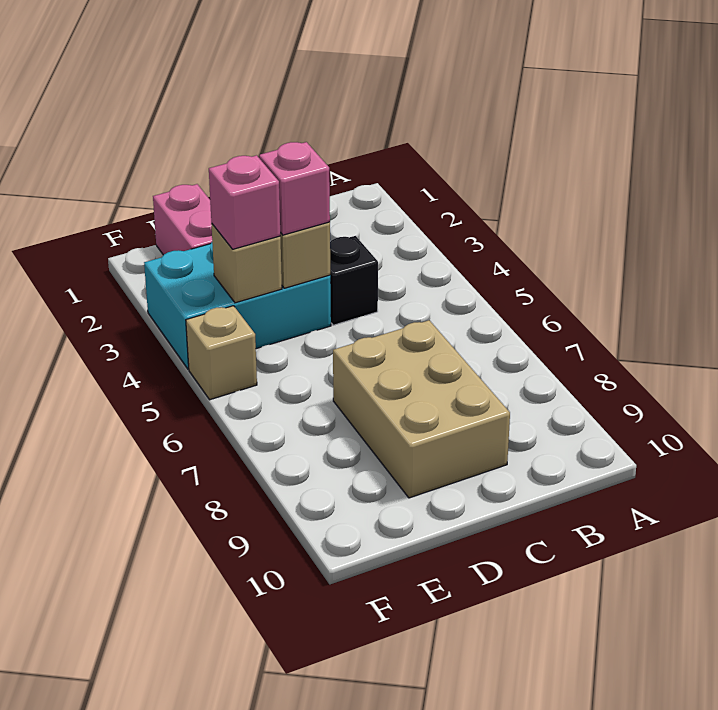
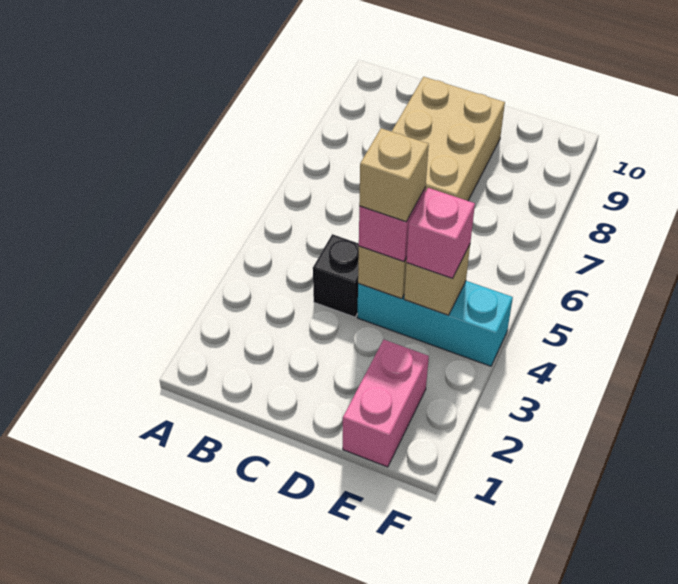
cyan 2x3 brick [144,242,331,369] -> cyan 1x3 brick [357,281,513,366]
tan 1x1 brick [186,306,257,400] -> tan 1x1 brick moved to [359,128,429,222]

